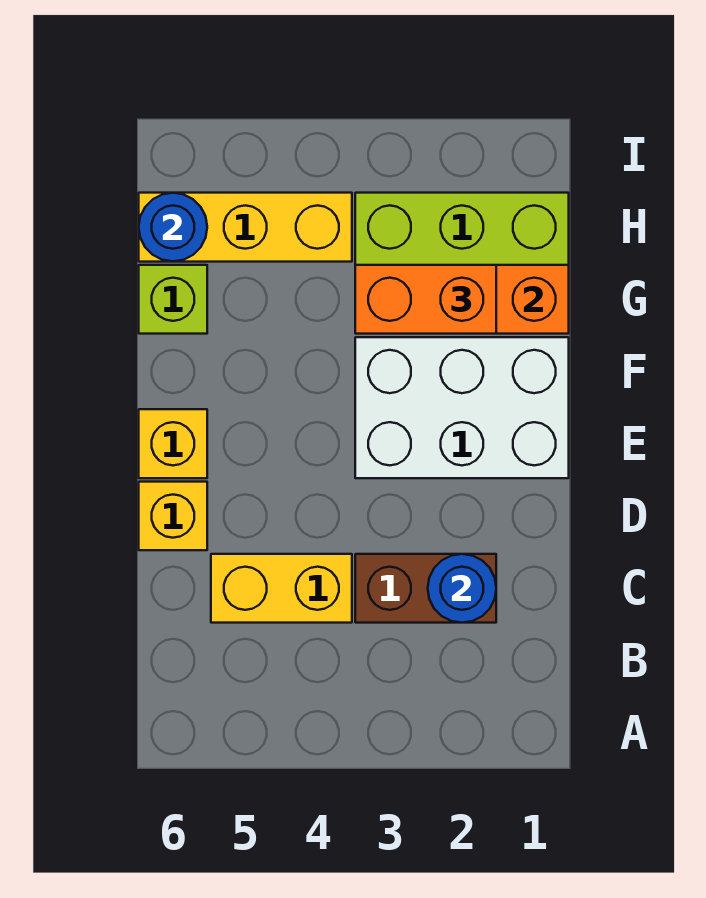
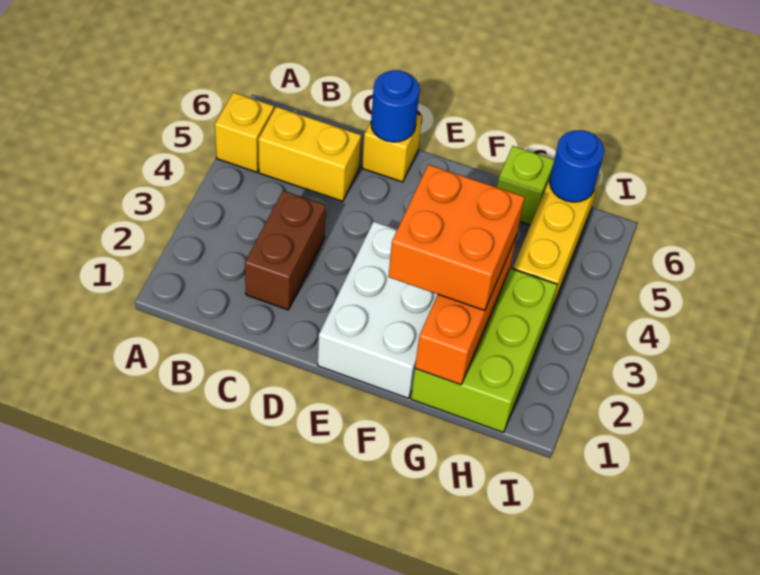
blue 1x1 round brick [428,554,496,623] -> blue 1x1 round brick moved to [371,70,420,142]
yellow 1x2 brick [211,554,352,623] -> yellow 1x2 brick turned to [258,107,361,202]
yellow 1x1 brick [139,409,207,478] -> yellow 1x1 brick moved to [215,92,274,172]
orange 1x2 brick [355,265,496,334] -> orange 2x2 brick [388,164,525,310]

